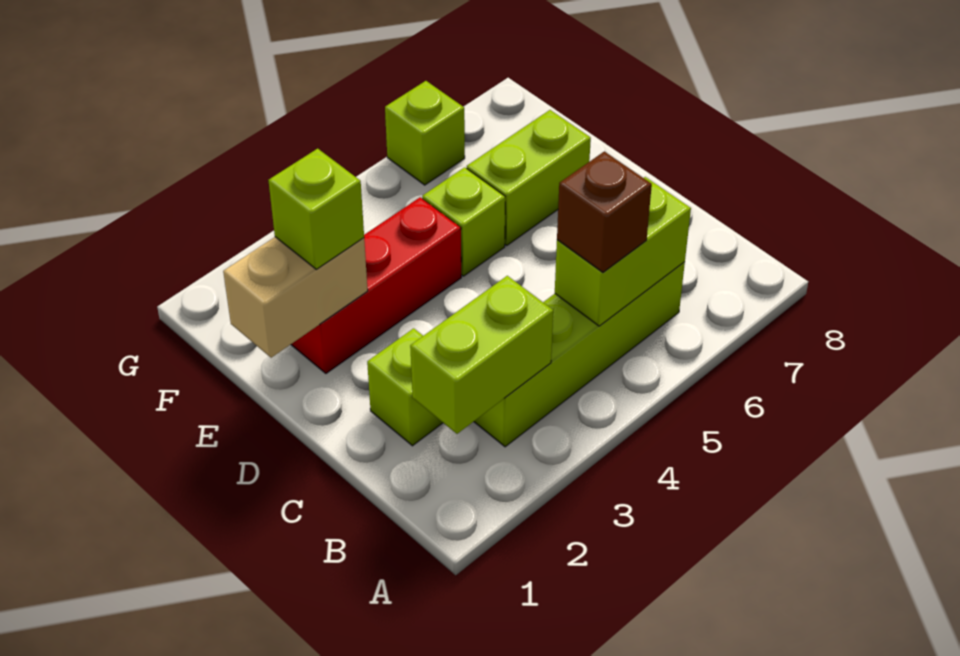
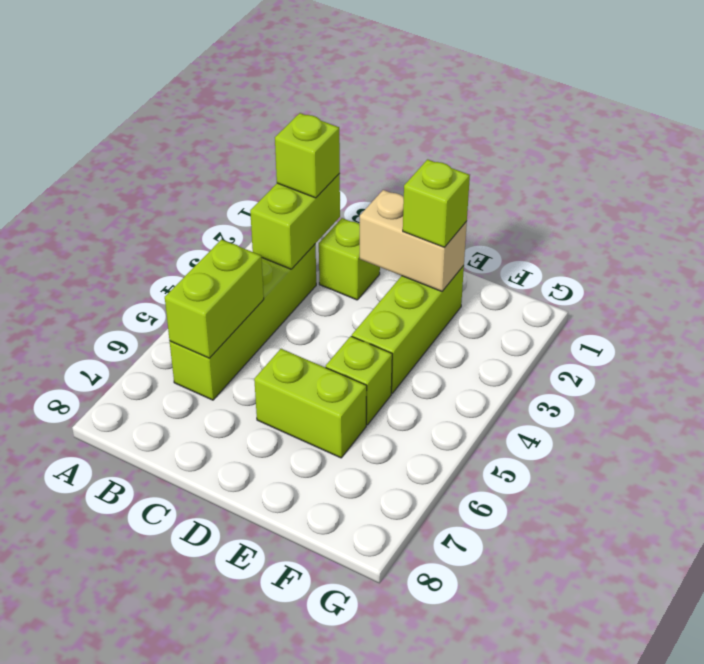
brown 1x1 brick [557,151,652,272] -> none
tan 1x2 brick [223,237,368,358] -> tan 1x2 brick turned to [360,190,467,291]
red 1x3 brick [291,197,461,373] -> lime 1x3 brick [352,265,464,393]
lime 1x2 brick [467,110,591,245] -> lime 1x2 brick turned to [254,349,367,458]
lime 1x1 brick [385,81,465,185] -> lime 1x1 brick moved to [275,113,340,198]

